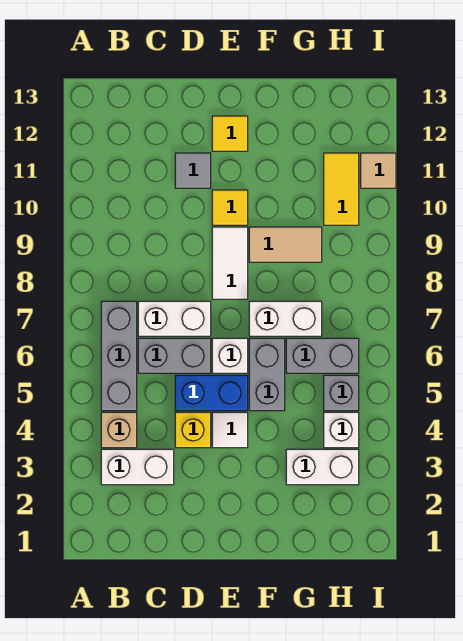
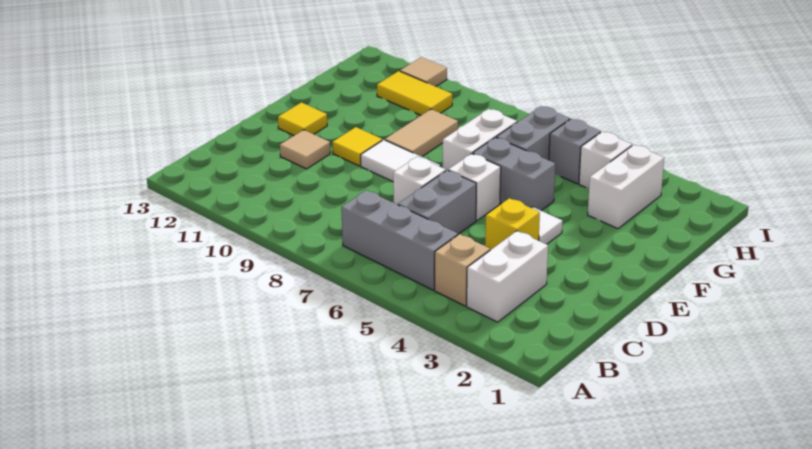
white 1x2 brick [138,301,211,336] -> white 1x1 brick [393,157,446,205]
blue 1x2 brick [175,375,248,411] -> none
grey 1x1 tile [175,153,211,188] -> tan 1x1 tile [280,130,330,169]

